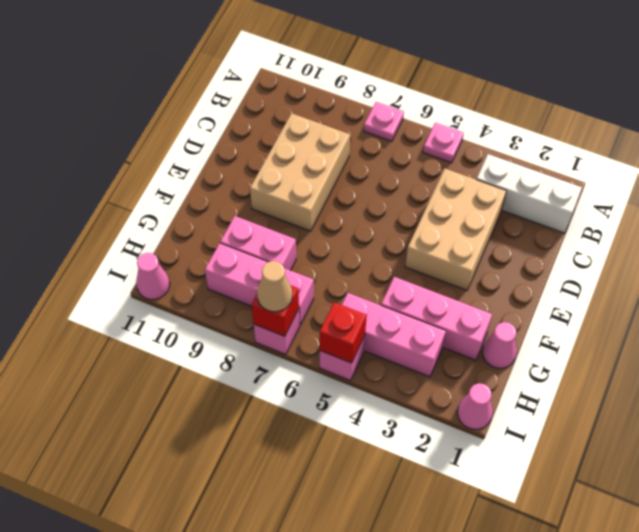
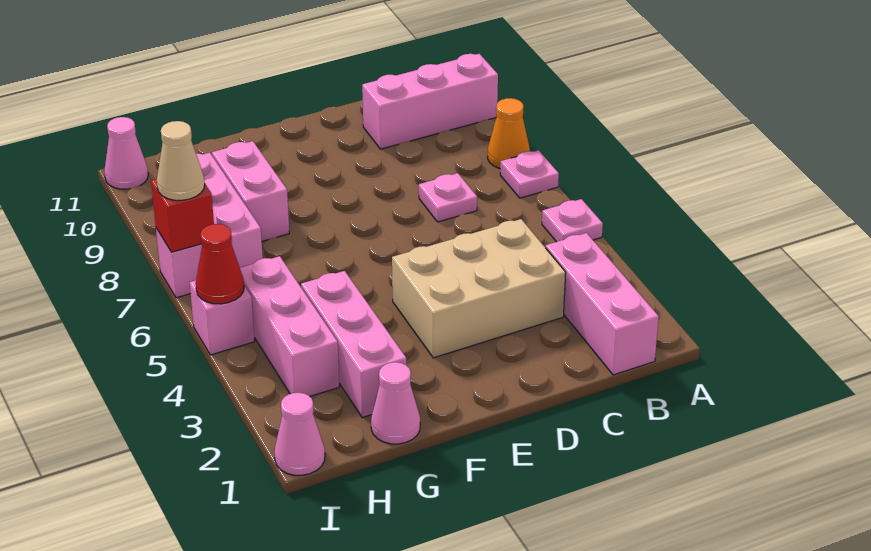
none -> orange 1x1 cone [488,98,530,168]
none -> pink 1x3 brick [362,54,498,149]
white 1x3 brick [476,154,582,233] -> pink 1x3 brick [546,233,659,375]
none -> pink 1x1 plate [419,173,477,222]
tan 2x3 brick [250,113,350,231] -> none
red 1x1 brick [320,302,367,363] -> red 1x1 cone [196,224,244,304]

